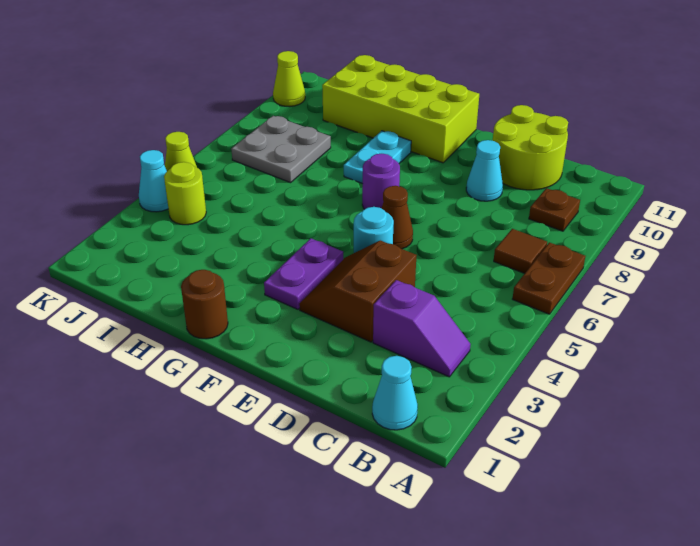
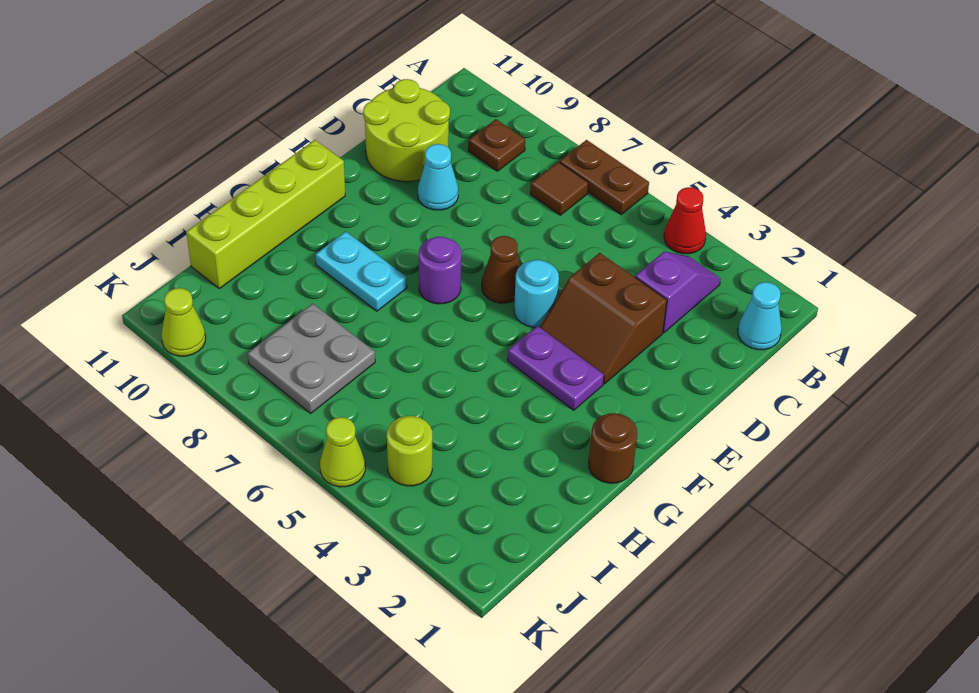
none -> red 1x1 cone [664,187,706,254]
lime 2x4 brick [322,55,479,163] -> lime 1x4 brick [186,140,345,289]
cyan 1x1 cone [139,150,168,212] -> none

